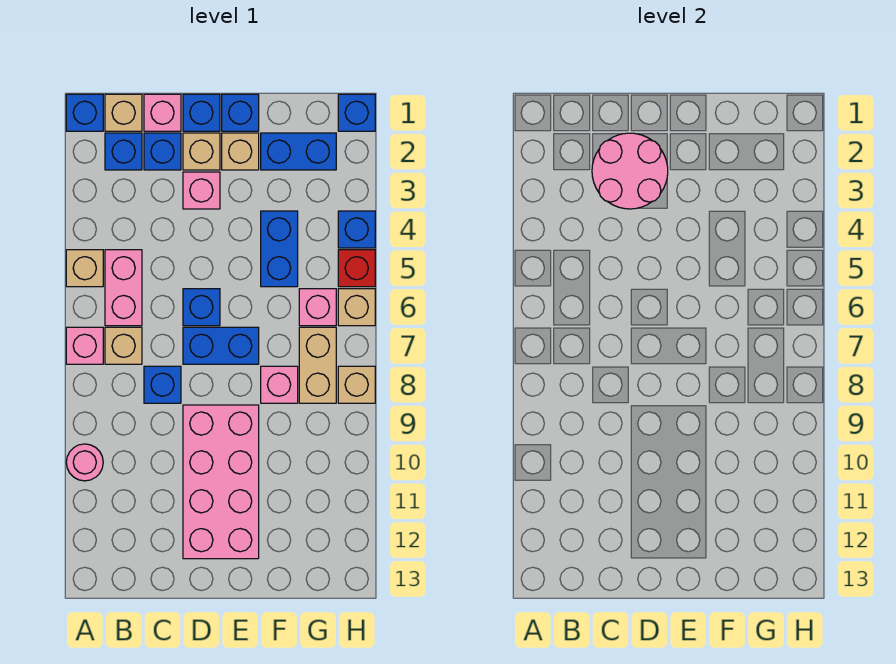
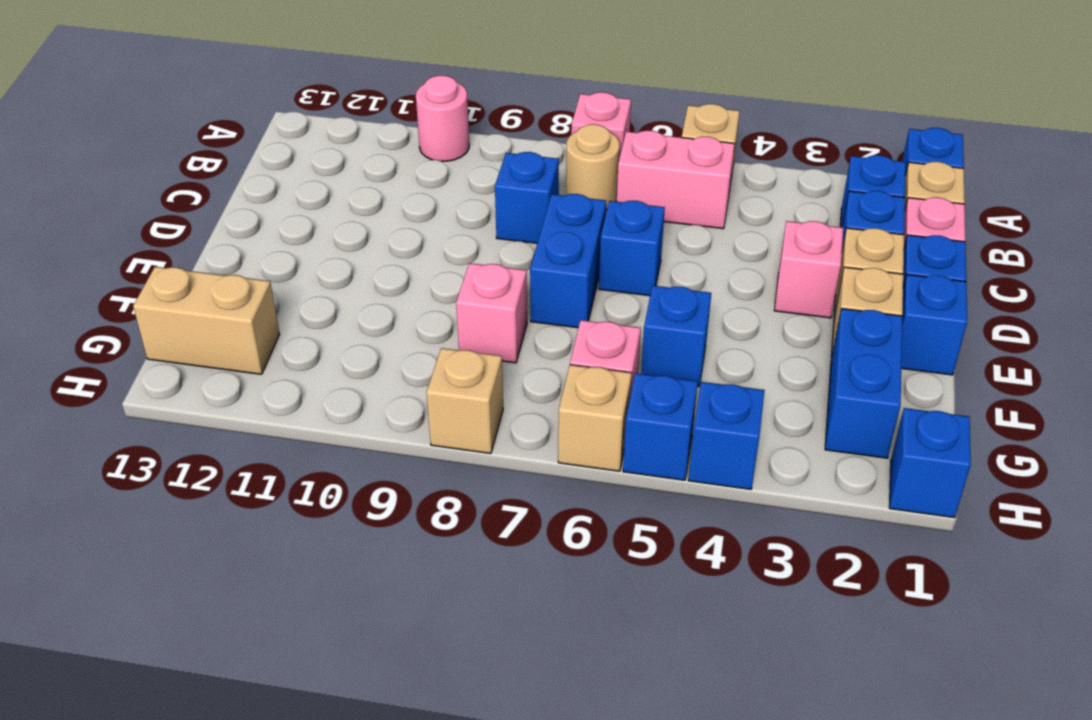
tan 1x1 brick [105,327,142,364] -> tan 1x1 round brick [566,124,620,210]
pink 2x2 round brick [592,133,668,209] -> none
pink 2x4 brick [183,405,259,559] -> none
blue 1x2 brick [261,211,298,287] -> blue 1x1 brick [641,286,711,387]
tan 1x2 brick [299,327,336,403] -> tan 1x2 brick moved to [133,267,280,374]
red 1x1 brick [338,250,375,287] -> blue 1x1 brick [623,373,698,480]

